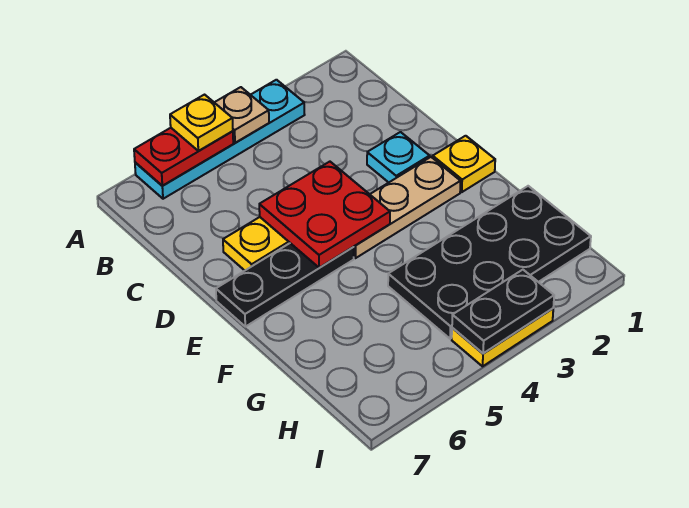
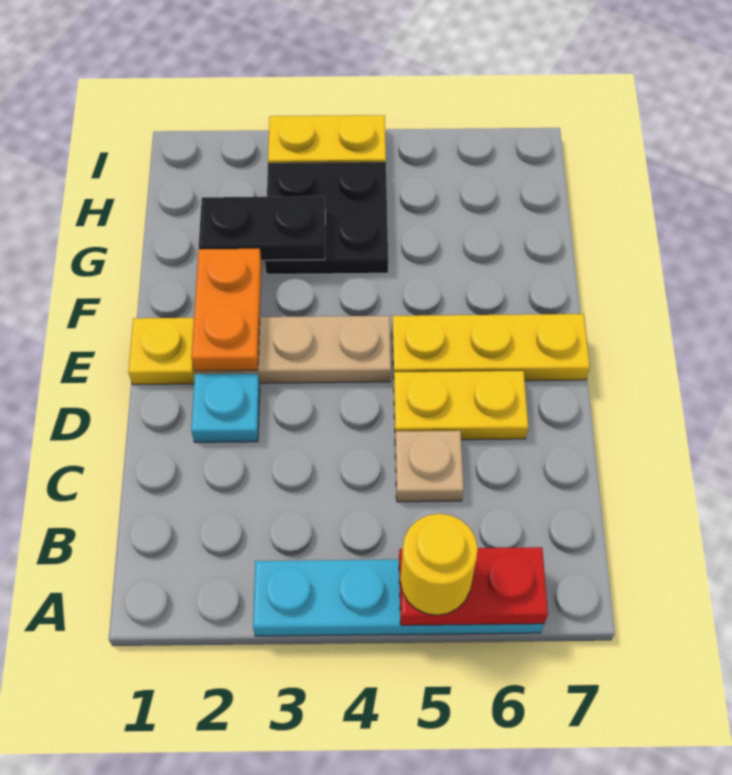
tan 1x1 plate [214,87,269,143] -> tan 1x1 plate moved to [395,431,464,502]
yellow 1x1 plate [170,95,233,151] -> yellow 1x1 round brick [400,514,478,615]
red 2x2 plate [259,162,390,268] -> none
none -> orange 1x2 plate [192,249,262,371]
black 1x3 plate [216,243,354,327] -> yellow 1x3 plate [392,314,590,381]
black 2x4 plate [388,186,591,339] -> black 2x2 plate [265,162,388,274]
black 1x2 plate [452,270,554,354] -> black 1x2 plate moved to [199,196,325,260]

